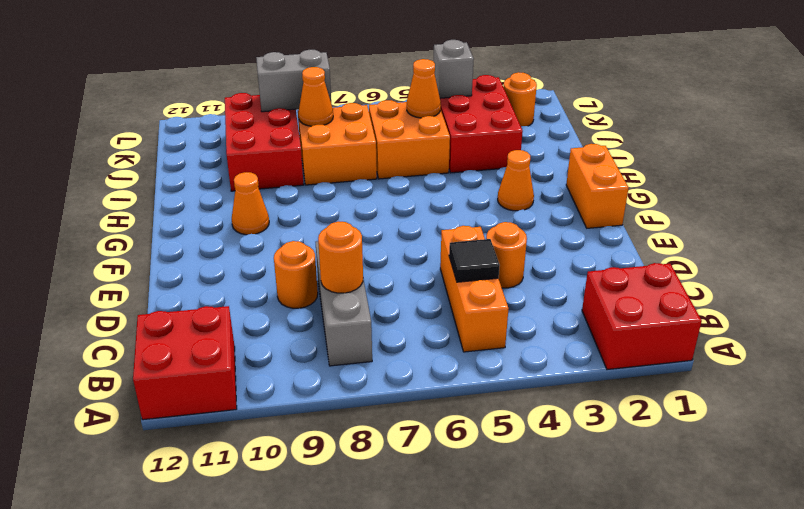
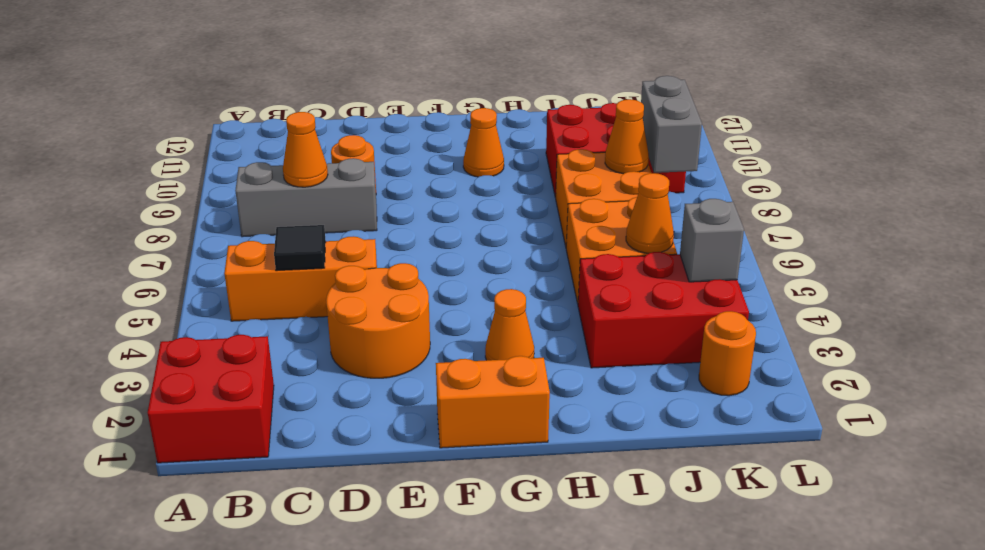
red 2x2 brick [133,306,237,420] -> none
orange 1x1 round brick [318,221,363,293] -> orange 1x1 cone [283,112,328,187]
orange 1x1 round brick [486,222,527,288] -> orange 2x2 round brick [326,263,430,378]

